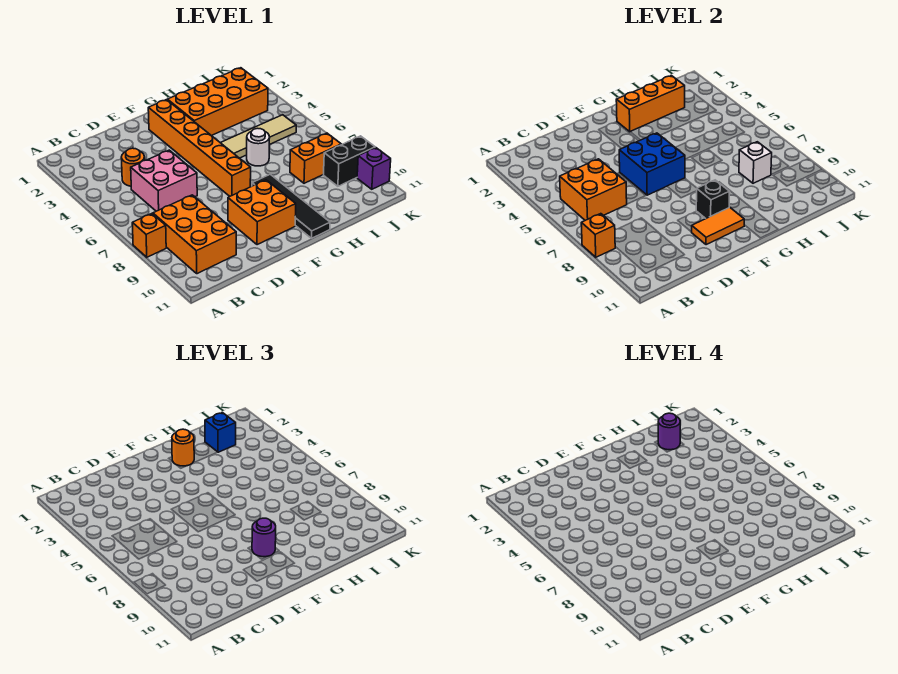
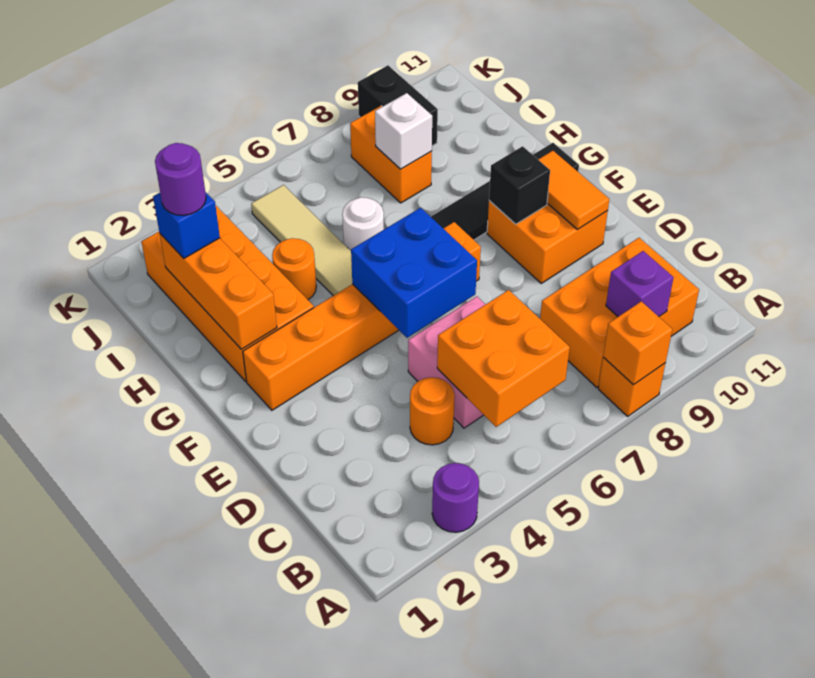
purple 1x1 round brick [252,518,276,557] -> purple 1x1 round brick moved to [432,463,479,532]
orange 1x1 round brick [172,429,194,466] -> orange 1x1 round brick moved to [272,238,316,300]
purple 1x1 brick [357,148,391,189] -> purple 1x1 brick moved to [606,251,674,317]

